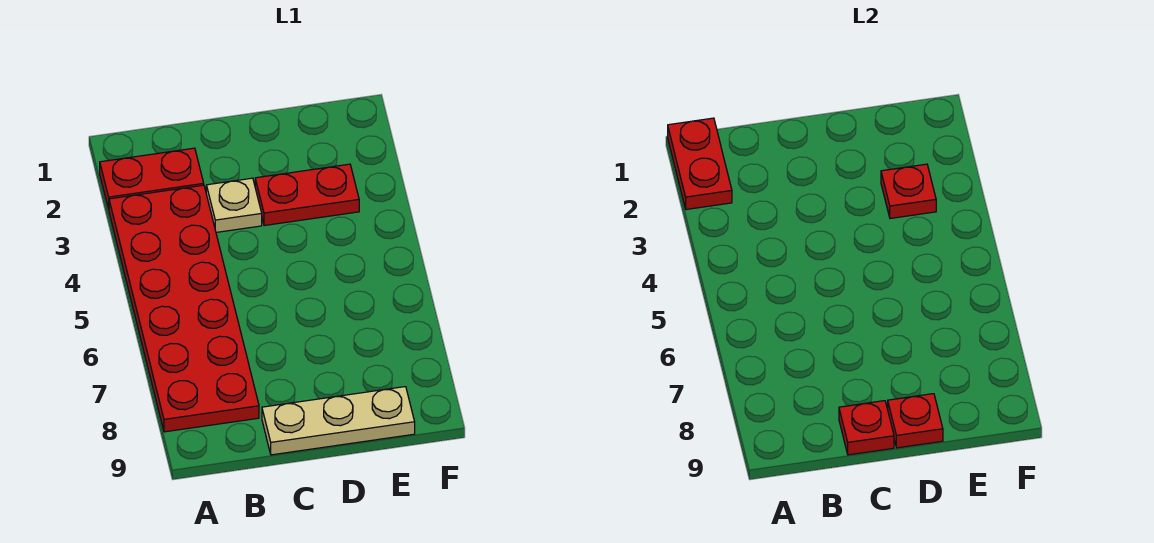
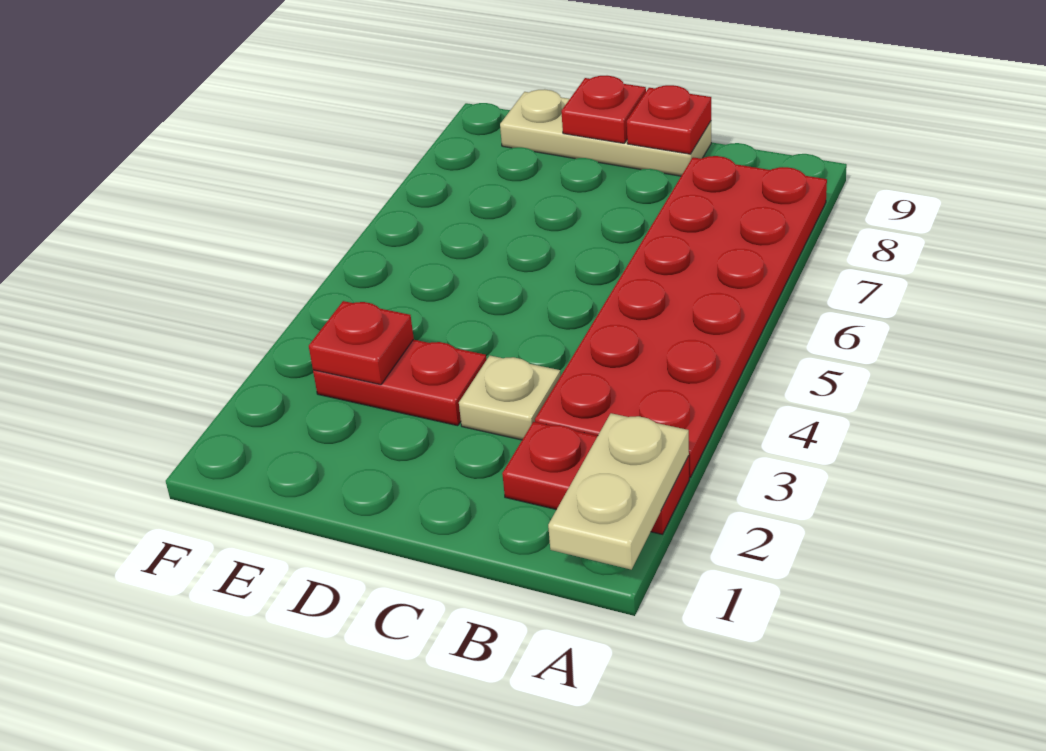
red 1x2 plate [668,118,732,209] -> tan 1x2 plate [548,413,689,570]

